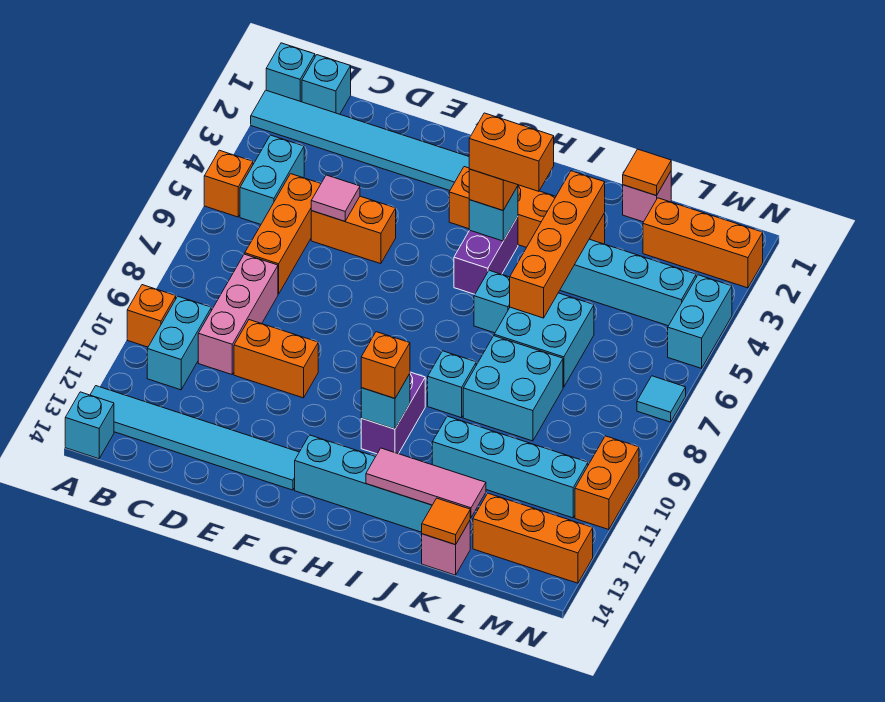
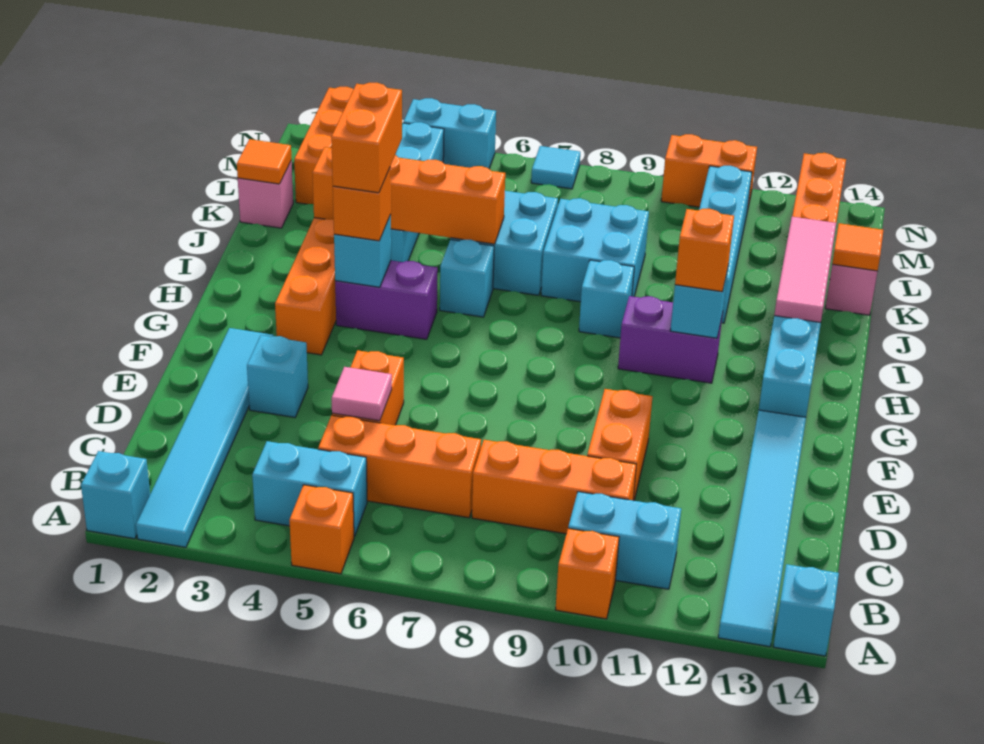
cyan 1x1 brick [302,55,351,114] -> cyan 1x1 brick moved to [247,335,308,417]
pink 1x3 brick [198,254,278,374] -> orange 1x3 brick [472,440,636,534]

